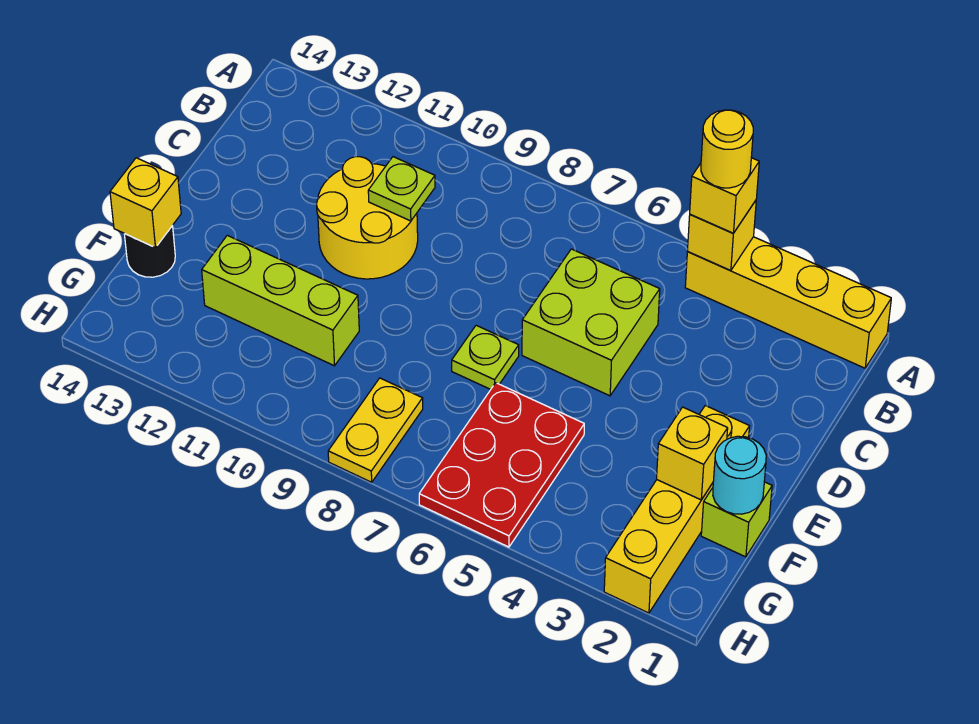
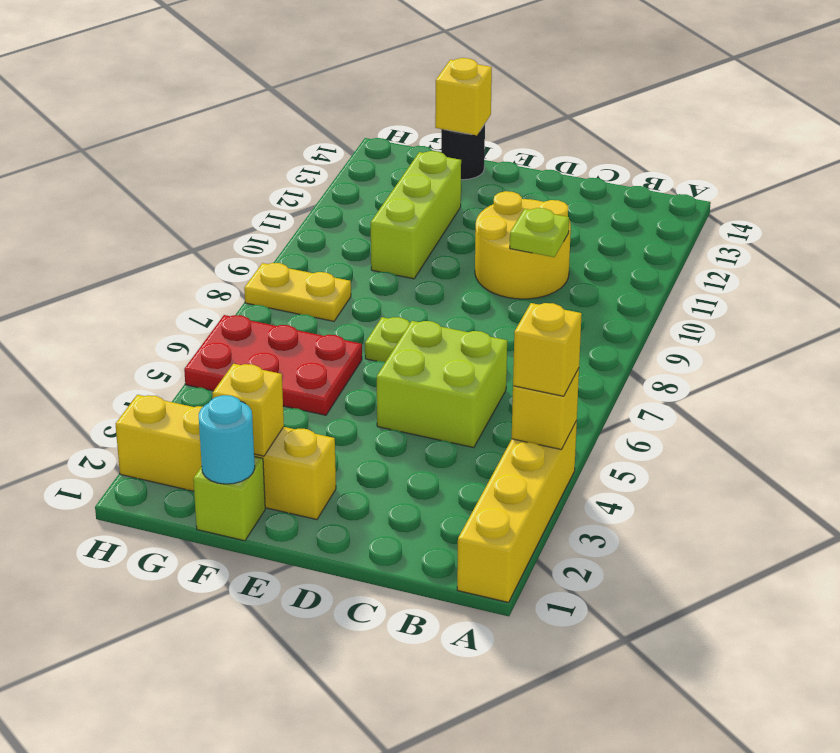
yellow 1x1 round brick [701,110,753,188] -> none

